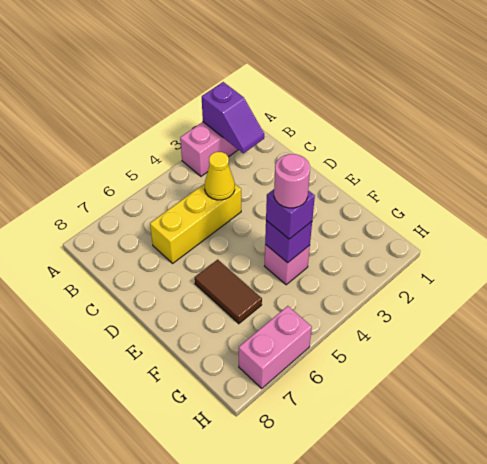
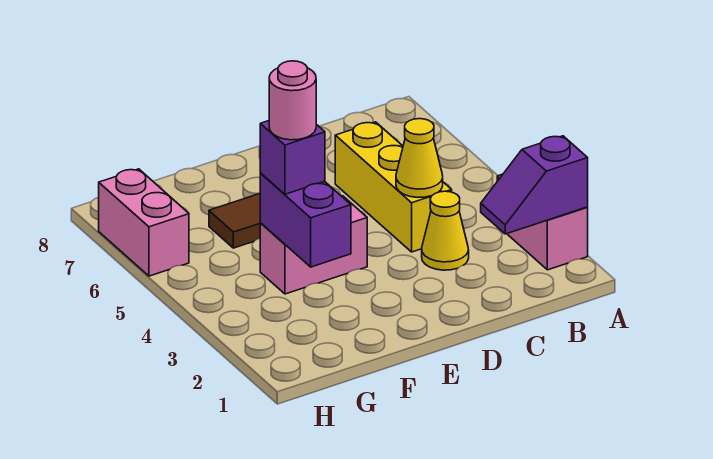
none -> yellow 1x1 cone [422,191,469,270]
pink 1x1 brick [265,244,310,285] -> pink 1x2 brick [260,196,367,294]
purple 1x1 brick [265,221,312,263] -> purple 1x2 brick [260,173,351,267]

